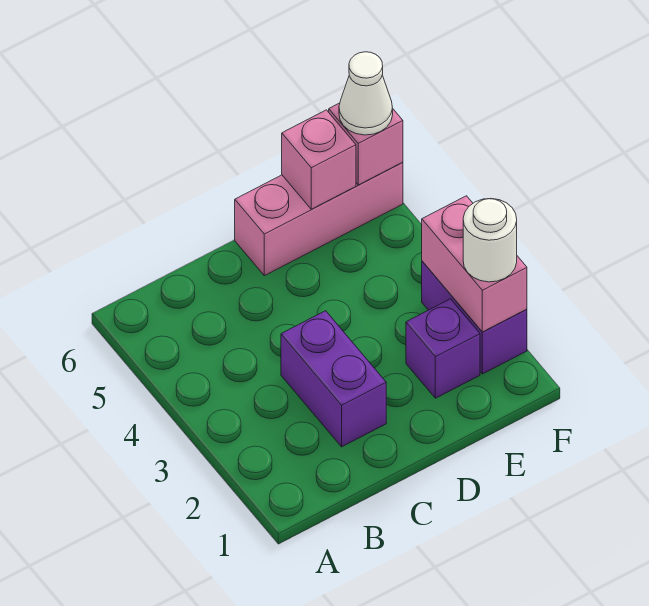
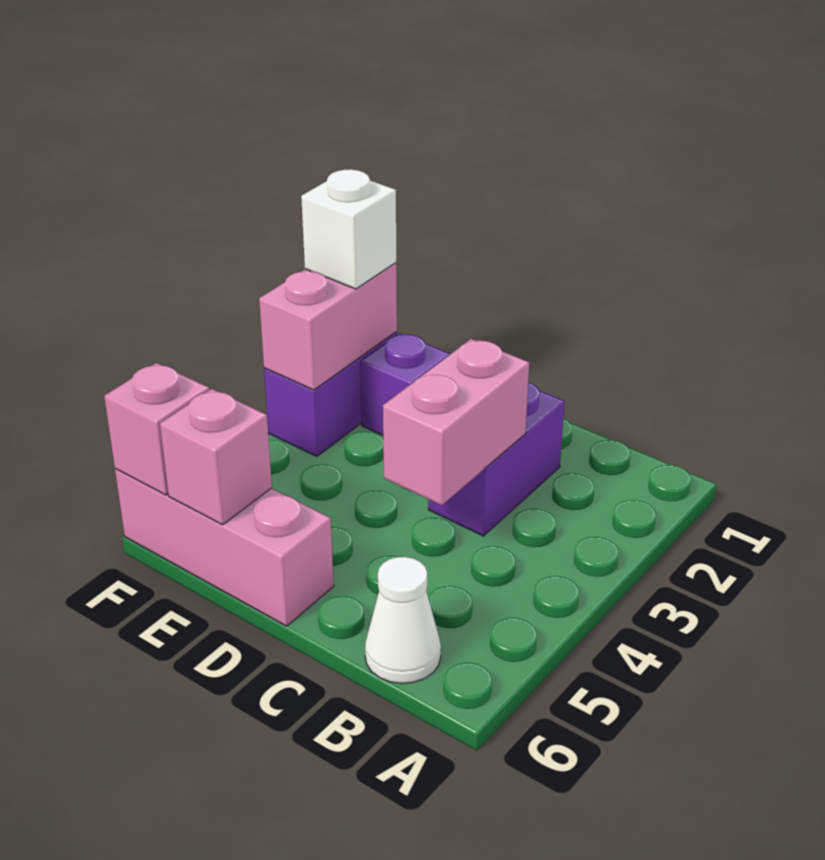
none -> pink 1x2 brick [383,339,529,505]
white 1x1 round brick [463,199,517,282] -> white 1x1 brick [301,169,396,289]
white 1x1 cone [339,52,393,135] -> white 1x1 cone moved to [365,557,441,684]

